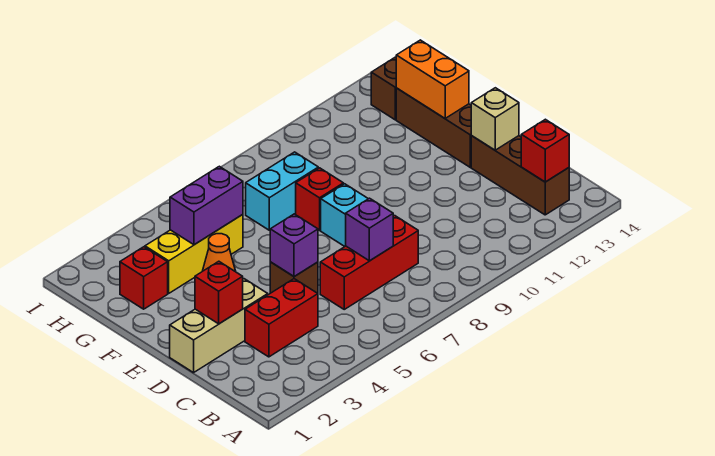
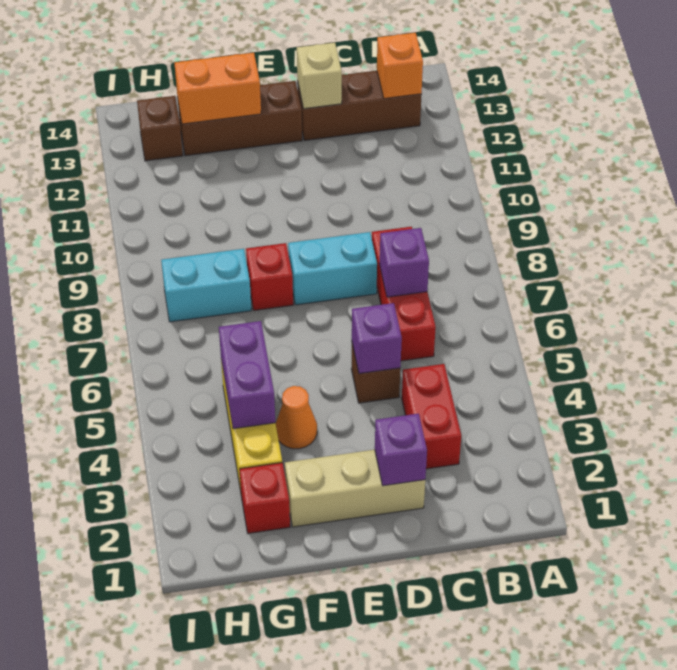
red 1x1 brick [521,119,569,182] -> orange 1x1 brick [377,33,423,99]
tan 1x3 brick [170,279,268,373] -> tan 1x3 brick turned to [285,450,425,527]
red 1x1 brick [195,261,243,324] -> purple 1x1 brick [375,414,427,486]
cyan 1x2 brick [246,152,318,230] -> cyan 1x2 brick turned to [161,249,251,322]

